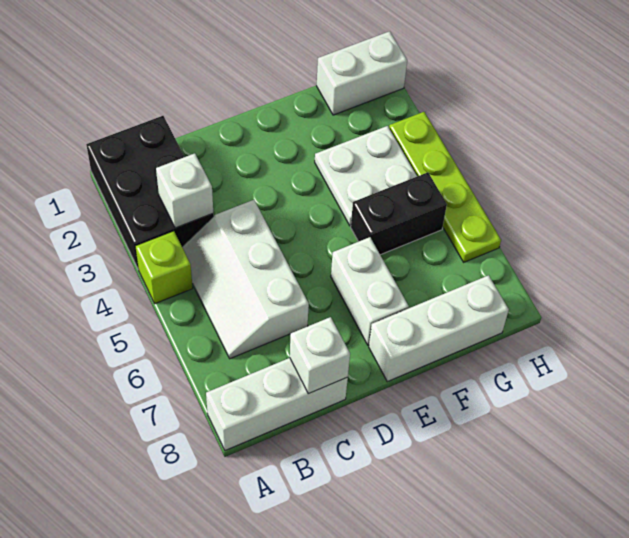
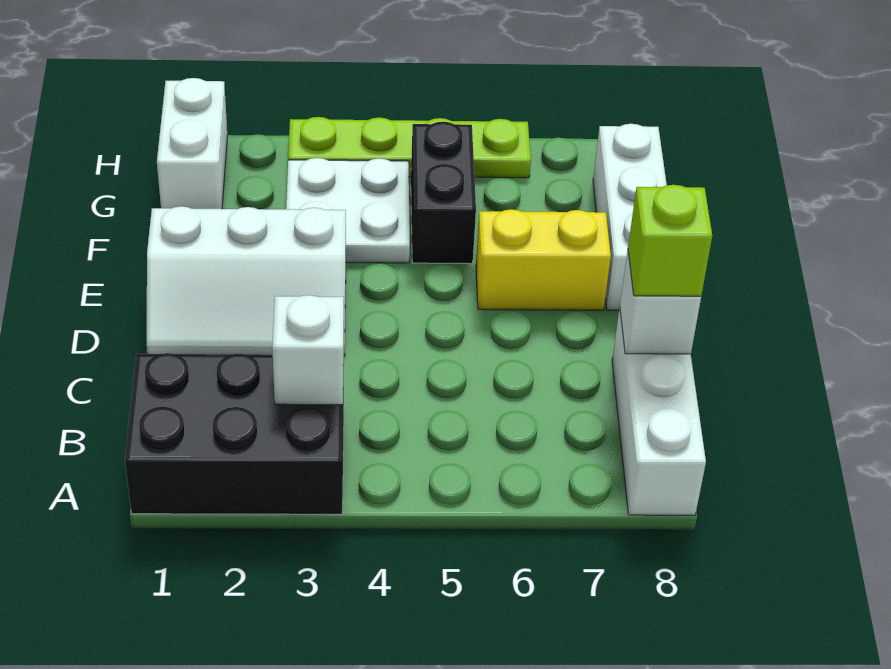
lime 1x1 brick [135,231,193,304] -> lime 1x1 brick moved to [628,185,712,296]
white 2x3 slope [182,200,309,359] -> white 2x3 slope moved to [147,206,346,356]
white 1x2 brick [331,237,409,345] -> yellow 1x2 brick [476,209,611,310]

